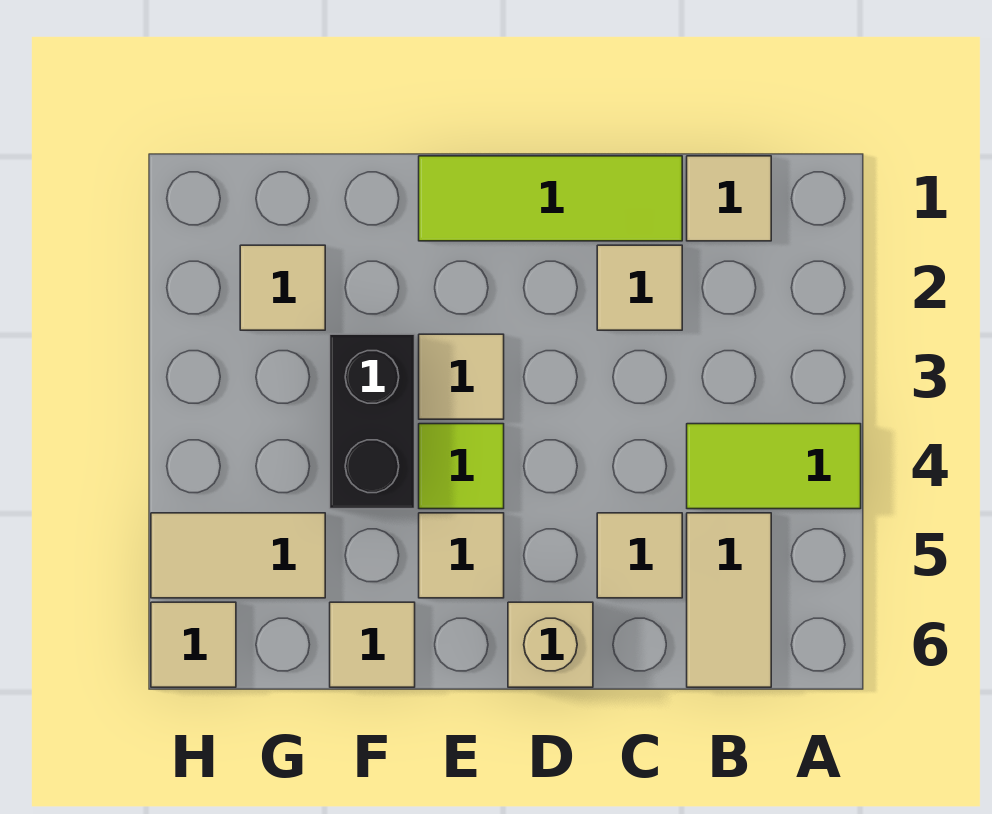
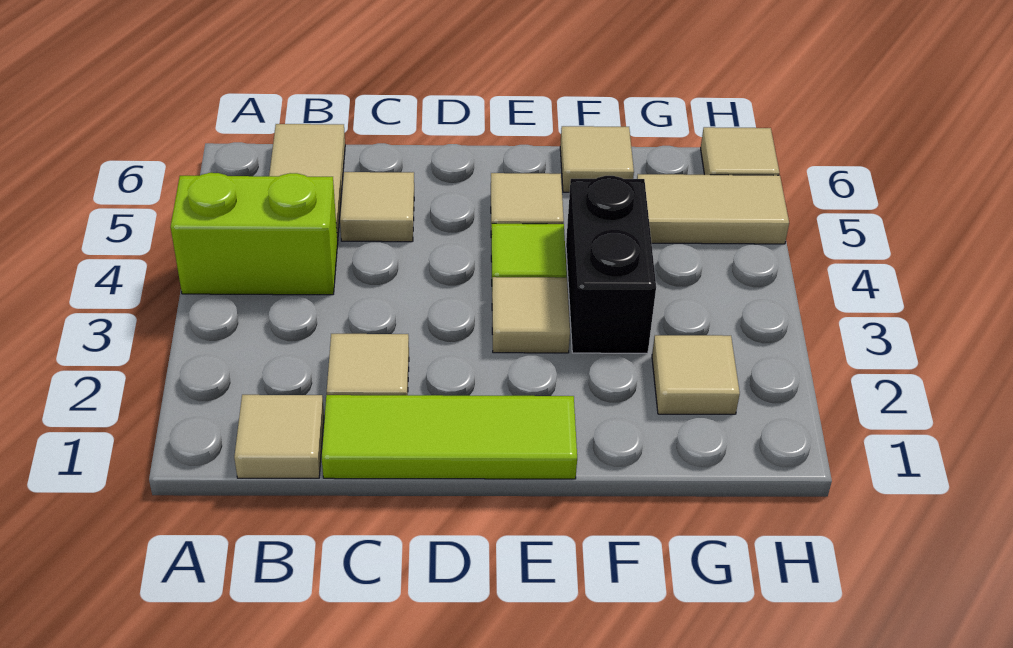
lime 1x2 tile [687,424,861,509] -> lime 1x2 brick [171,173,338,295]
tan 1x1 brick [508,602,593,687] -> none

